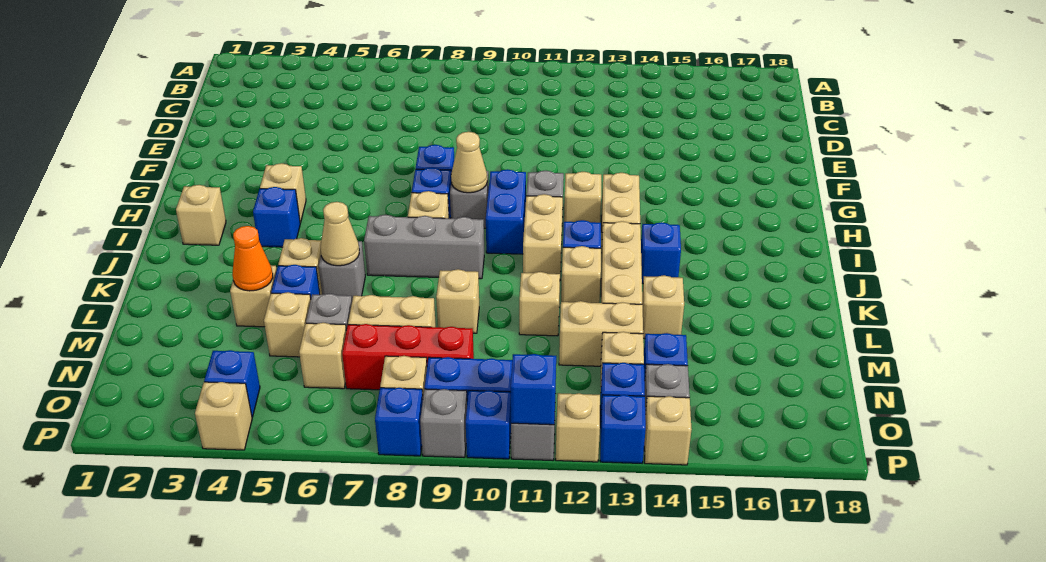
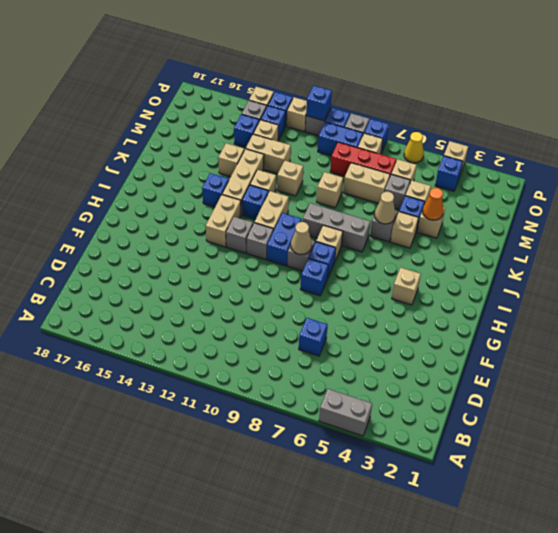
none -> grey 1x2 brick [319,389,372,436]
tan 1x1 brick [564,172,601,223] -> grey 1x1 brick [226,217,253,253]
tan 1x1 brick [176,185,226,245] -> none
blue 1x1 brick [253,187,300,247] -> blue 1x1 brick moved to [299,318,327,356]
none -> yellow 1x1 cone [404,132,424,163]

